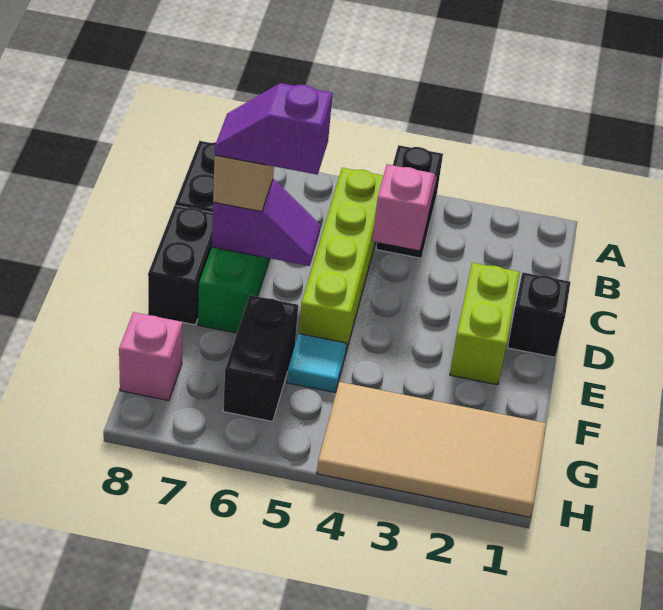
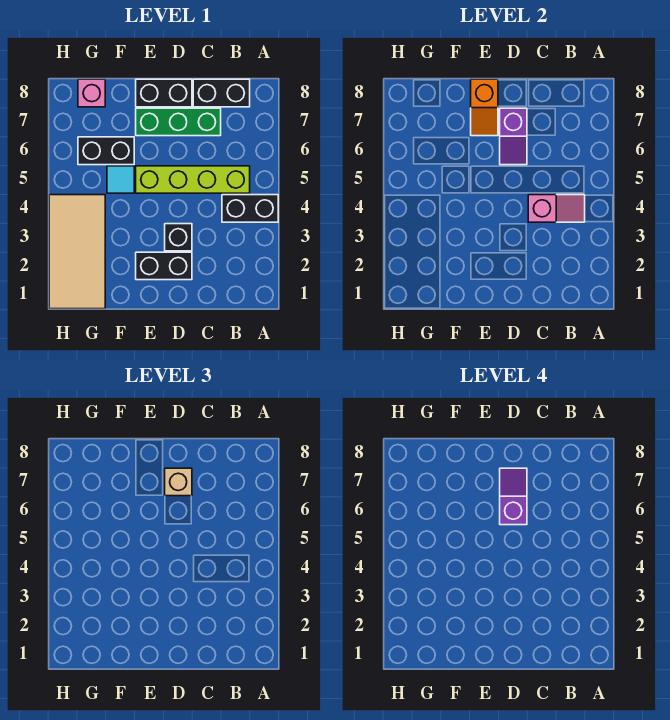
black 1x1 brick [507,272,570,357] -> black 1x1 brick moved to [165,224,192,251]
lime 1x2 brick [450,263,520,385] -> black 1x2 brick [136,252,192,280]
none -> orange 1x2 slope [471,79,498,136]

